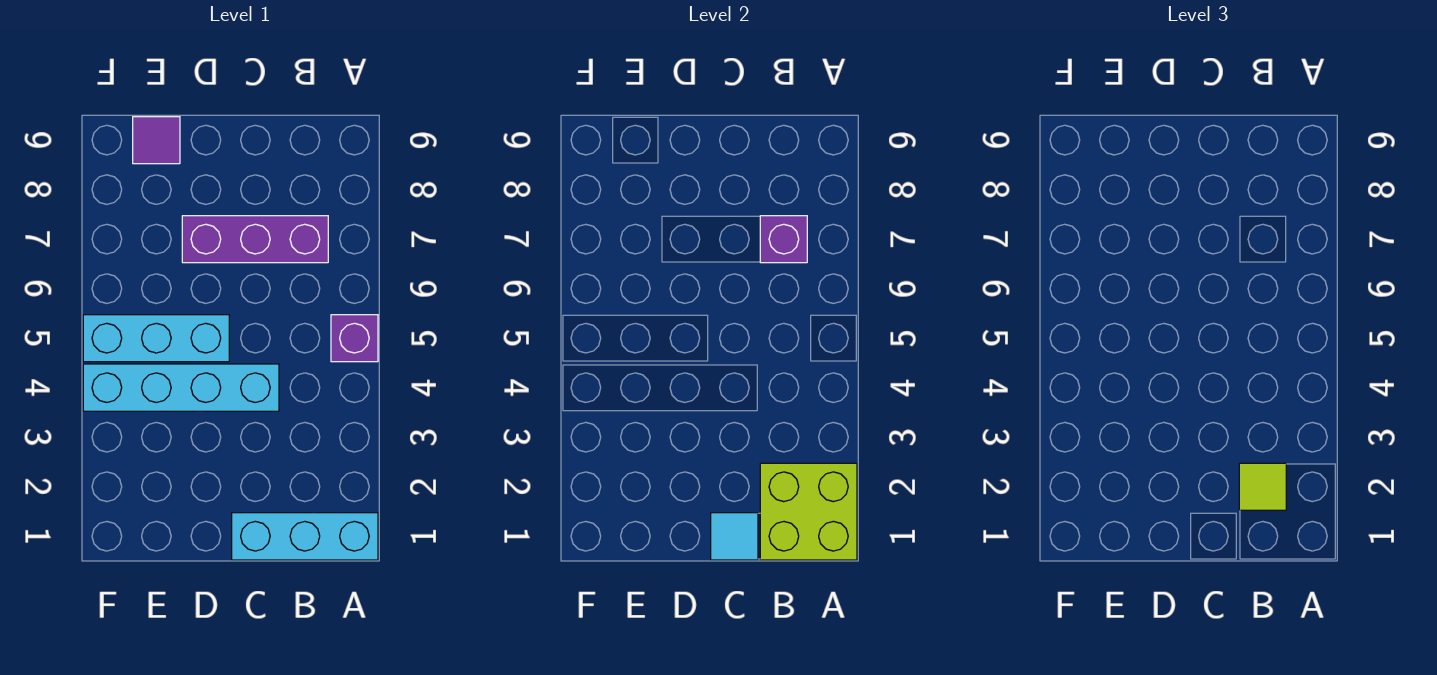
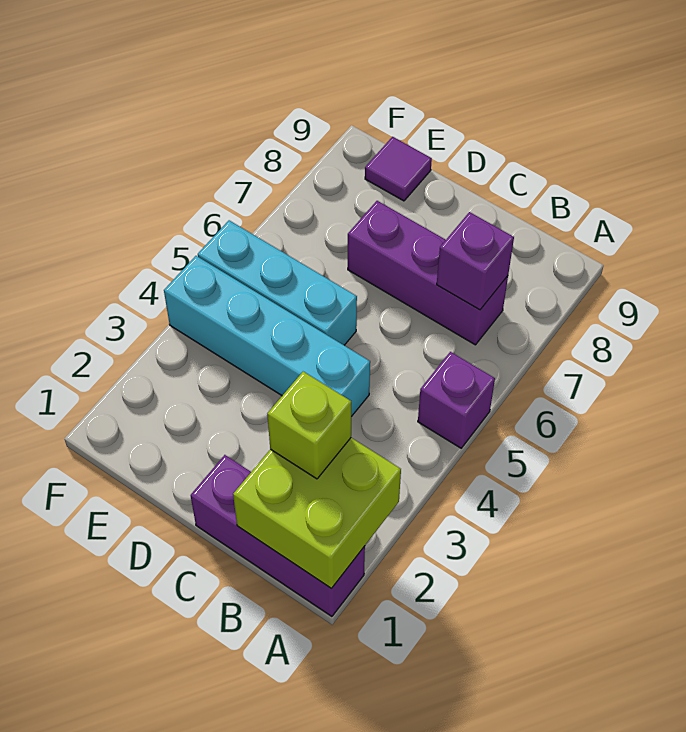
cyan 1x3 brick [232,513,378,560] -> purple 1x3 brick [191,455,365,616]
lime 1x1 tile [1239,463,1286,510] -> lime 1x1 brick [267,372,351,479]
cyan 1x1 tile [711,513,758,560] -> none

